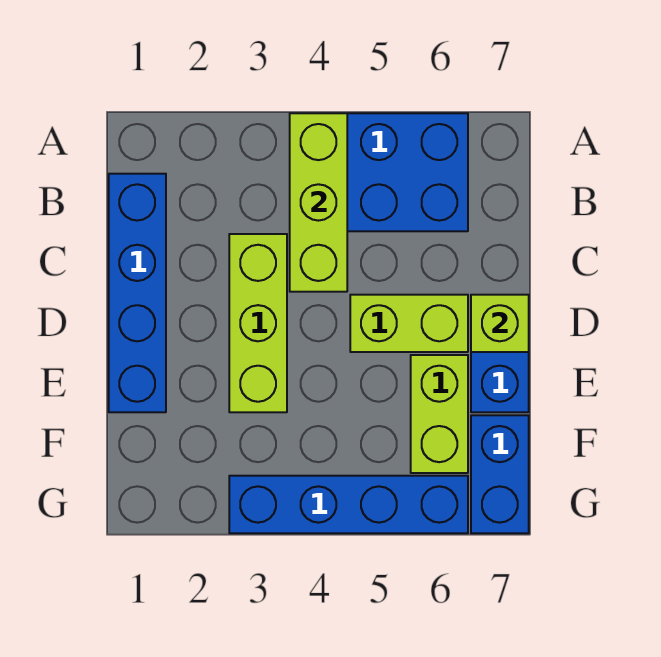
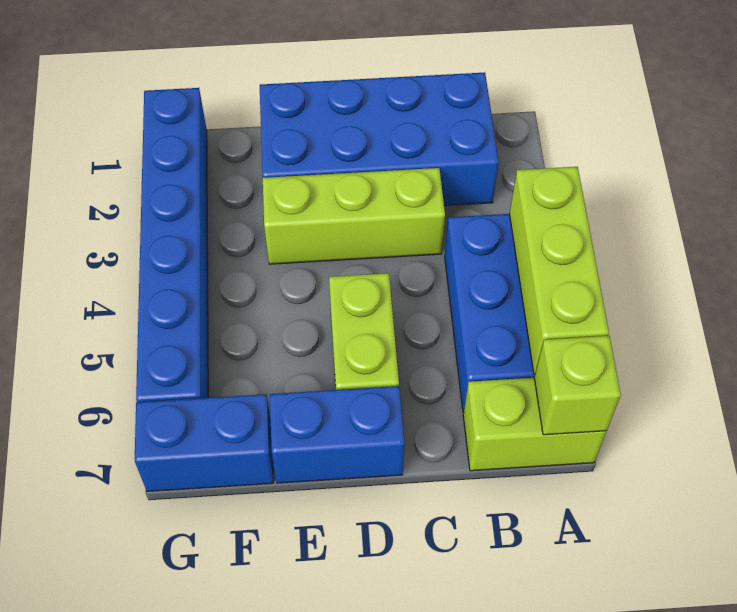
lime 1x3 brick [290,113,347,292] -> lime 1x3 brick turned to [509,167,609,374]
blue 1x4 brick [109,174,166,412] -> blue 2x4 brick [260,72,499,206]
lime 1x1 brick [471,295,529,352] -> lime 1x1 brick moved to [534,336,621,435]
lime 1x2 brick [411,355,468,473] -> lime 1x2 brick moved to [463,378,607,471]
blue 1x4 brick [229,476,468,533] -> blue 1x6 brick [136,88,208,402]

